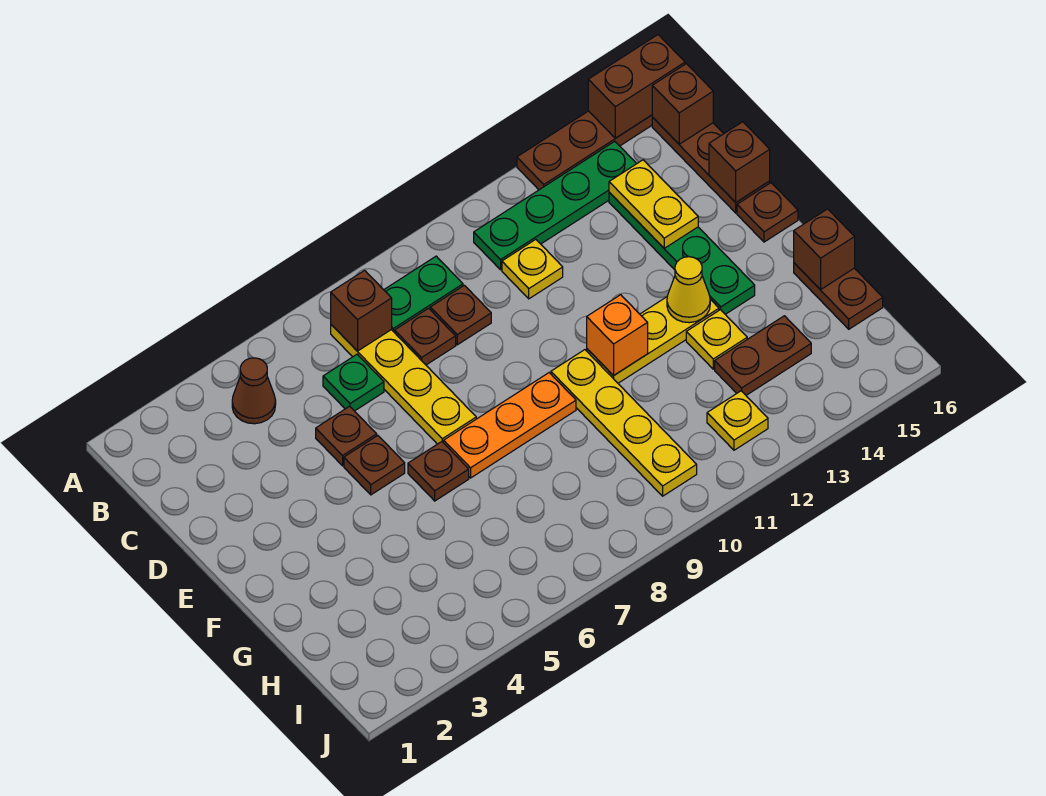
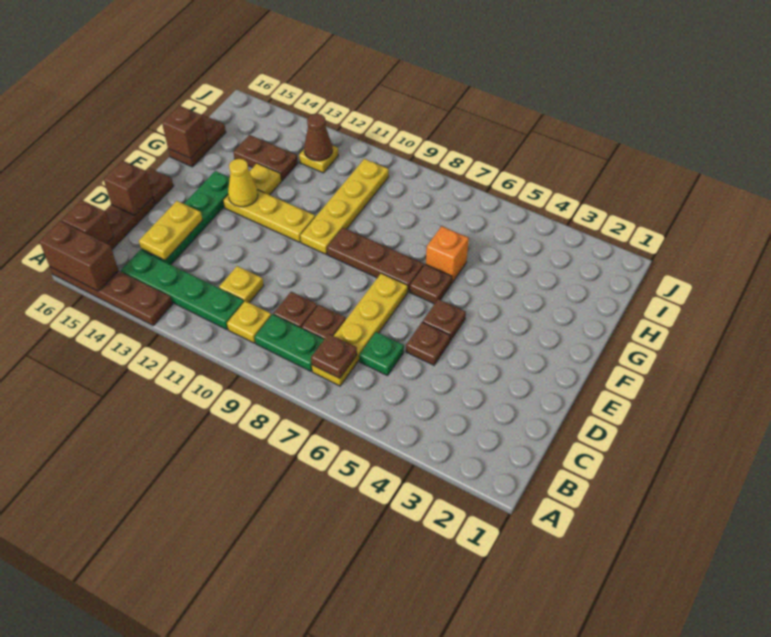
brown 1x1 cone [232,358,276,424] -> brown 1x1 cone moved to [304,114,332,161]
brown 1x1 brick [331,270,392,351] -> brown 1x1 plate [311,334,357,378]
none -> yellow 1x1 plate [227,301,272,343]
orange 1x3 plate [444,373,576,478] -> brown 1x3 plate [327,228,424,292]
orange 1x1 brick [587,295,648,376] -> orange 1x1 brick moved to [426,226,469,282]

